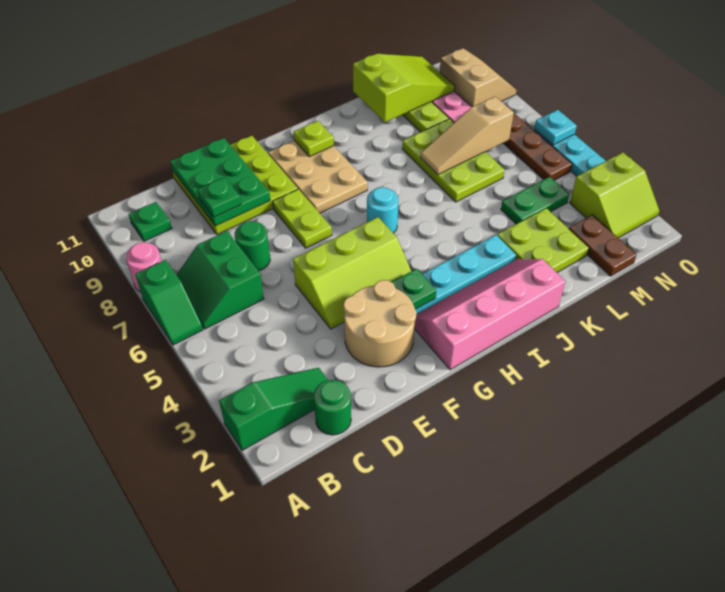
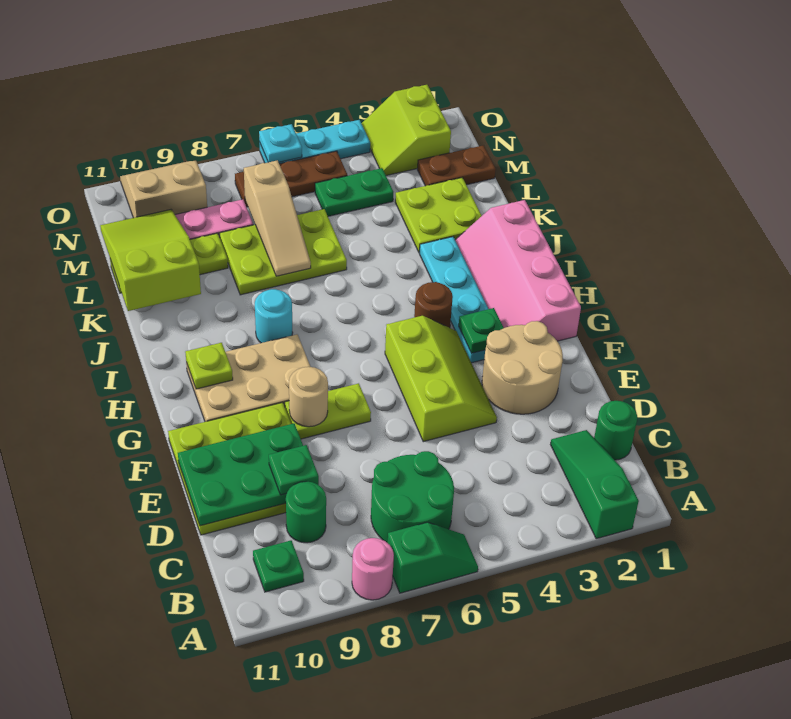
green 2x2 slope [177,231,264,329] -> green 2x2 round brick [371,451,454,543]
green 1x1 round brick [235,221,270,271] -> green 1x1 round brick moved to [286,481,326,543]
none -> tan 1x1 round brick [289,367,328,427]
none -> brown 1x1 round brick [414,282,453,328]
cyan 1x1 round brick [367,187,398,233] -> cyan 1x1 round brick moved to [255,289,293,343]
green 1x2 plate [501,177,569,224] -> green 1x2 plate turned to [315,168,393,216]
lime 2x2 slope [570,152,659,238] -> lime 2x2 slope turned to [361,85,451,176]

